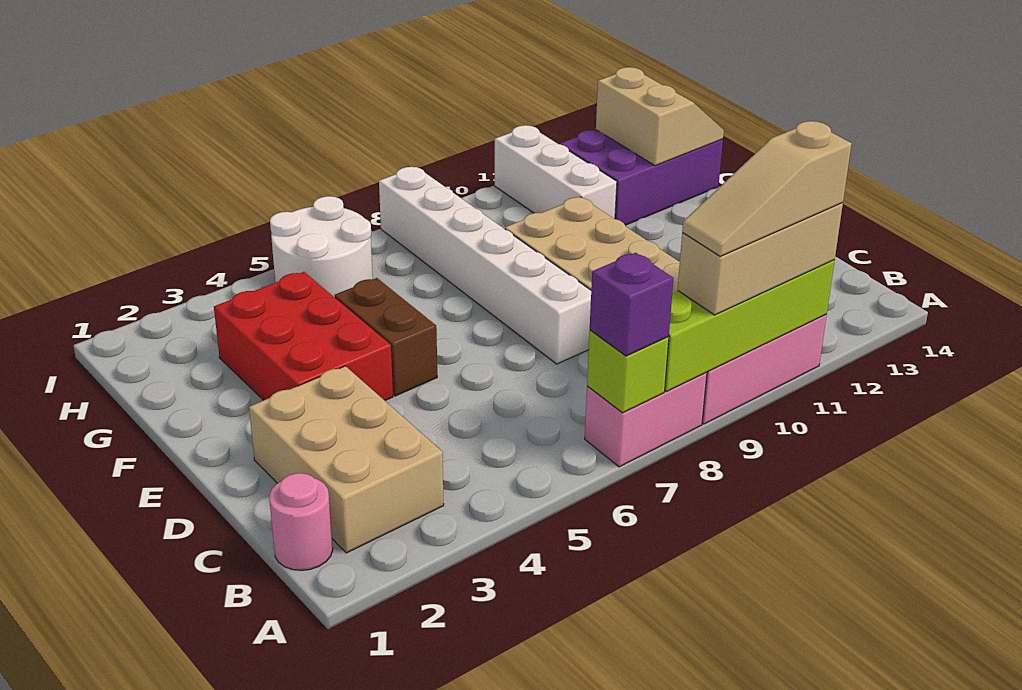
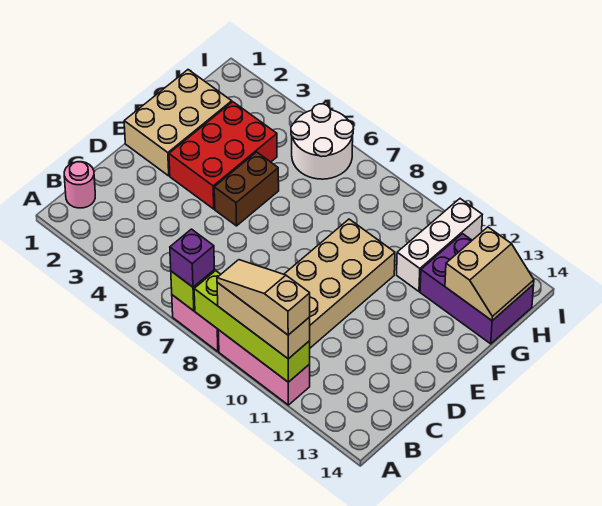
tan 2x3 brick [249,366,444,553] -> tan 2x3 brick moved to [124,70,232,176]
white 1x6 brick [379,167,591,364] -> none

